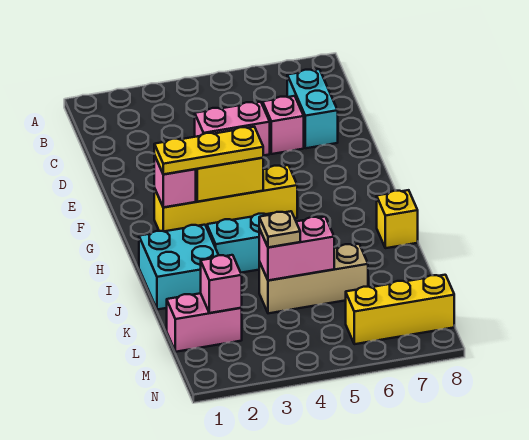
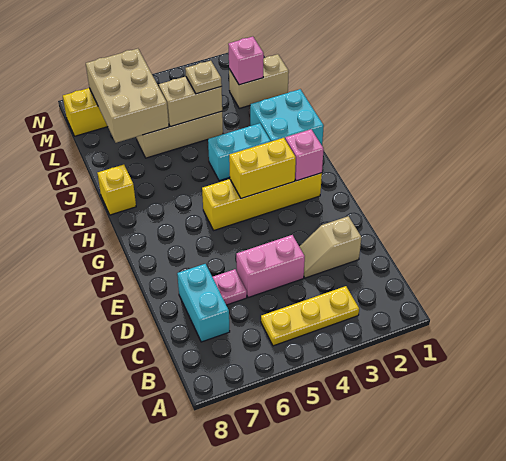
none -> tan 1x2 slope [299,216,361,278]
pink 1x1 brick [263,96,304,154] -> pink 1x1 plate [213,269,247,305]
yellow 1x3 plate [154,127,263,174] -> yellow 1x3 plate moved to [261,286,359,346]
pink 1x2 brick [259,217,334,280] -> tan 1x2 brick [159,76,222,127]
none -> tan 2x3 brick [86,49,169,143]
pink 1x2 brick [167,293,242,352] -> tan 1x2 brick [229,54,289,108]

